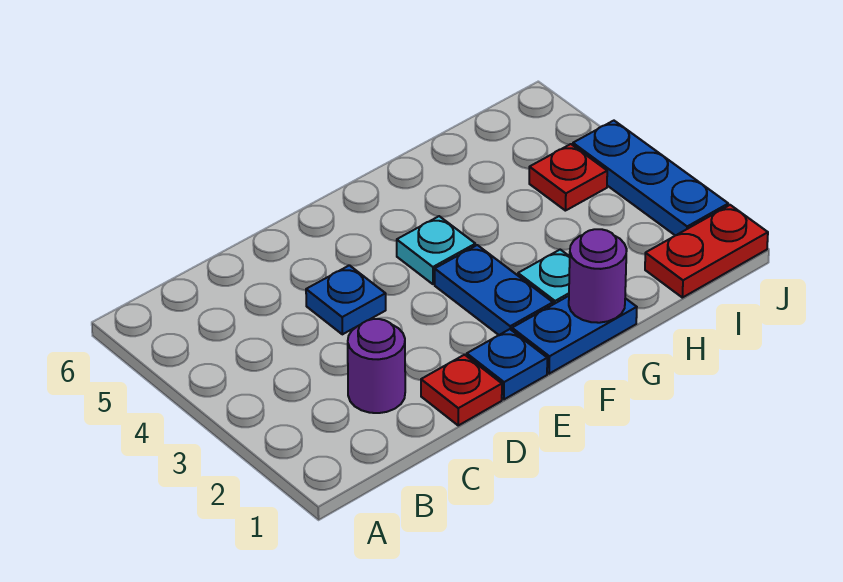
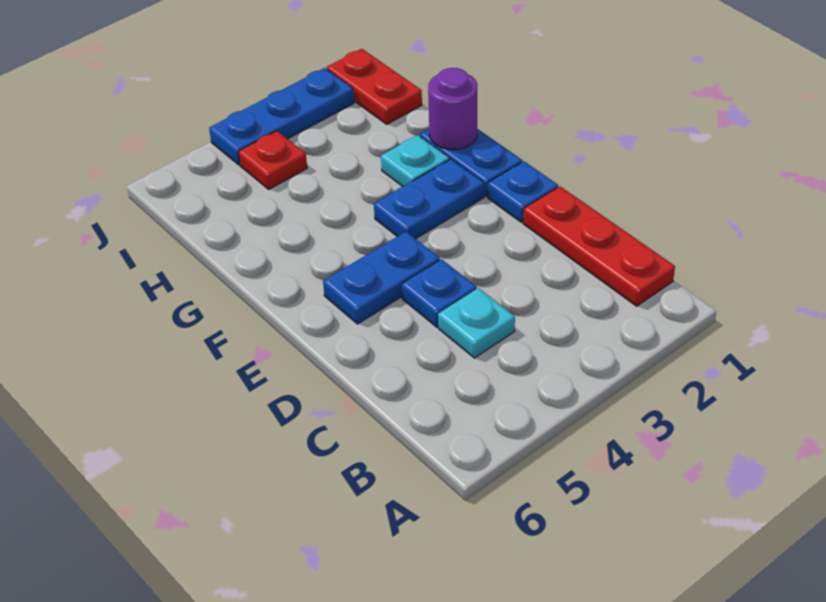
purple 1x1 round brick [348,319,405,413] -> none
red 1x1 plate [421,355,502,425] -> red 1x3 plate [523,186,675,306]
none -> blue 1x2 plate [323,232,440,324]
cyan 1x1 plate [397,216,475,284] -> cyan 1x1 plate moved to [438,288,515,358]

